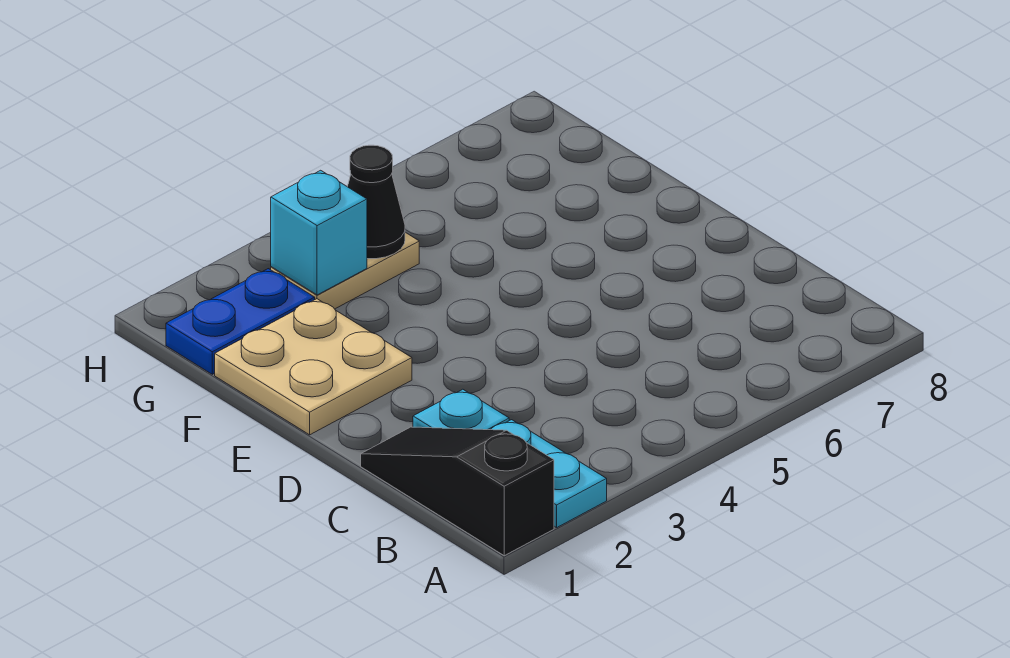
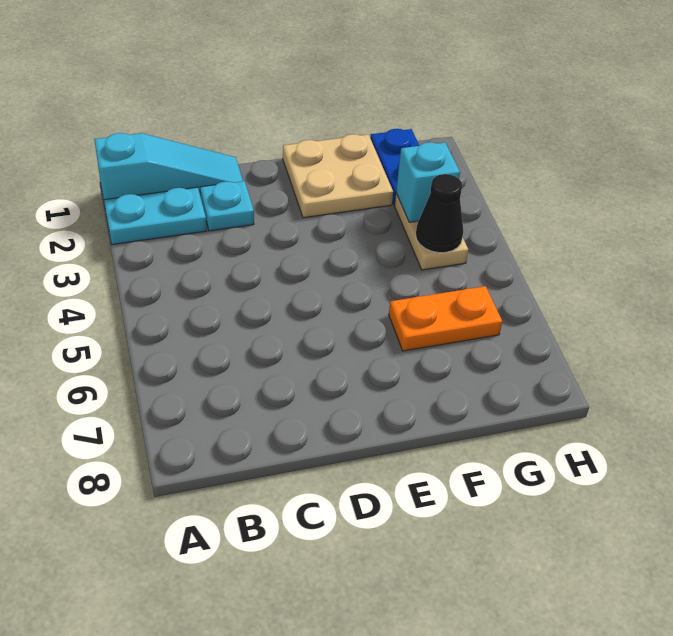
black 1x3 slope [361,427,554,556] -> cyan 1x3 slope [94,133,243,205]
none -> orange 1x2 plate [389,286,502,351]

